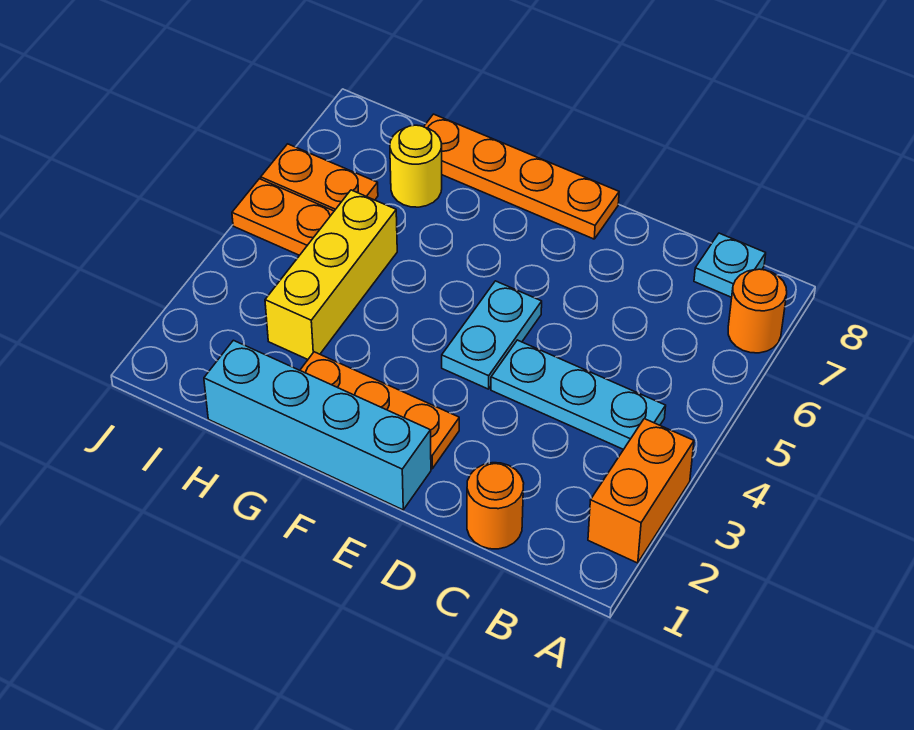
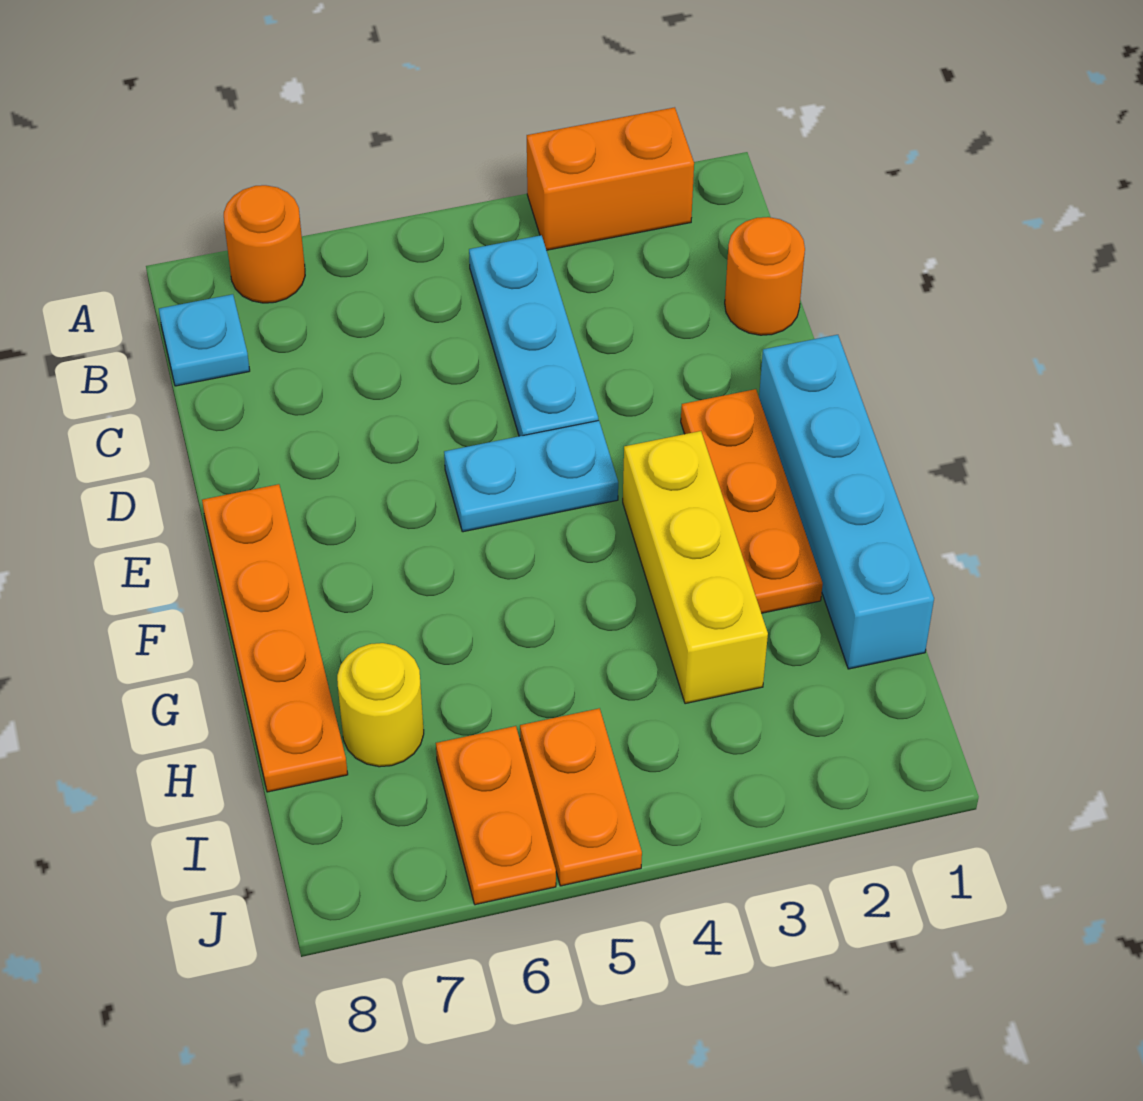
yellow 1x3 brick [265,190,397,359] -> yellow 1x3 brick turned to [623,431,768,704]

